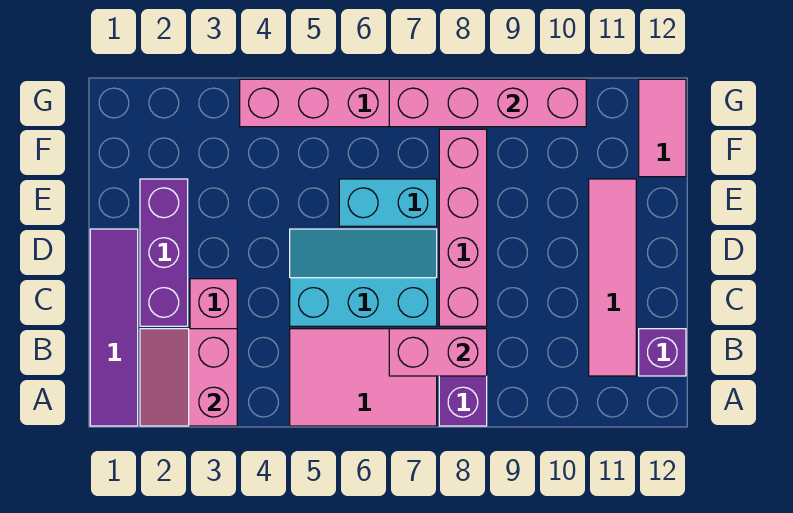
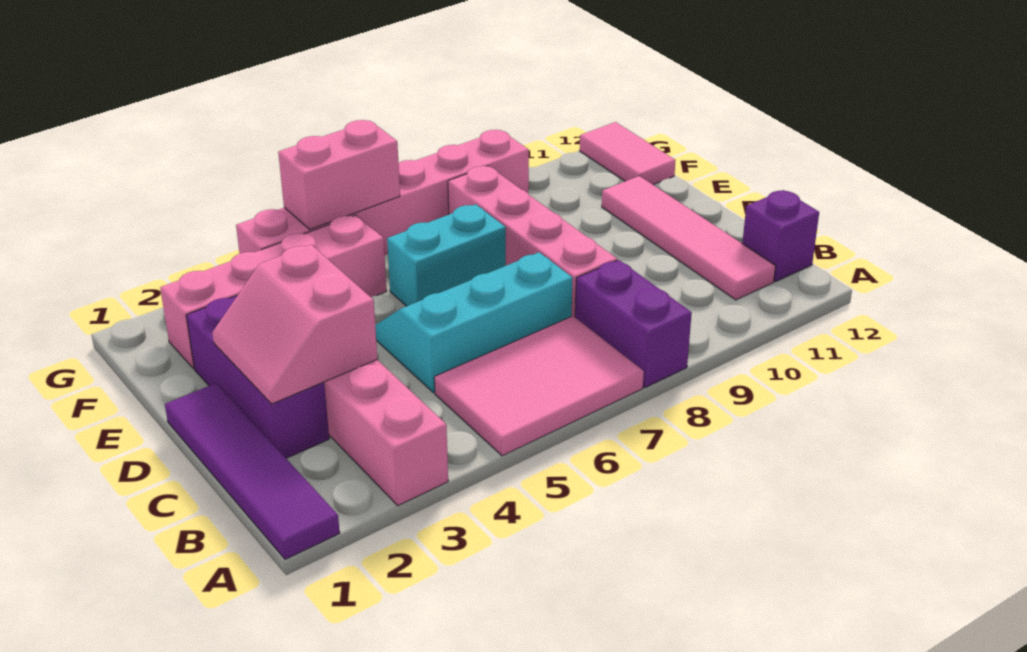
pink 2x2 slope [140,329,237,426] -> pink 2x2 slope moved to [212,245,377,404]
pink 1x2 brick [389,329,487,376] -> pink 1x2 brick moved to [278,120,400,229]
pink 1x4 brick [389,79,586,127] -> pink 1x4 brick moved to [160,215,387,369]

